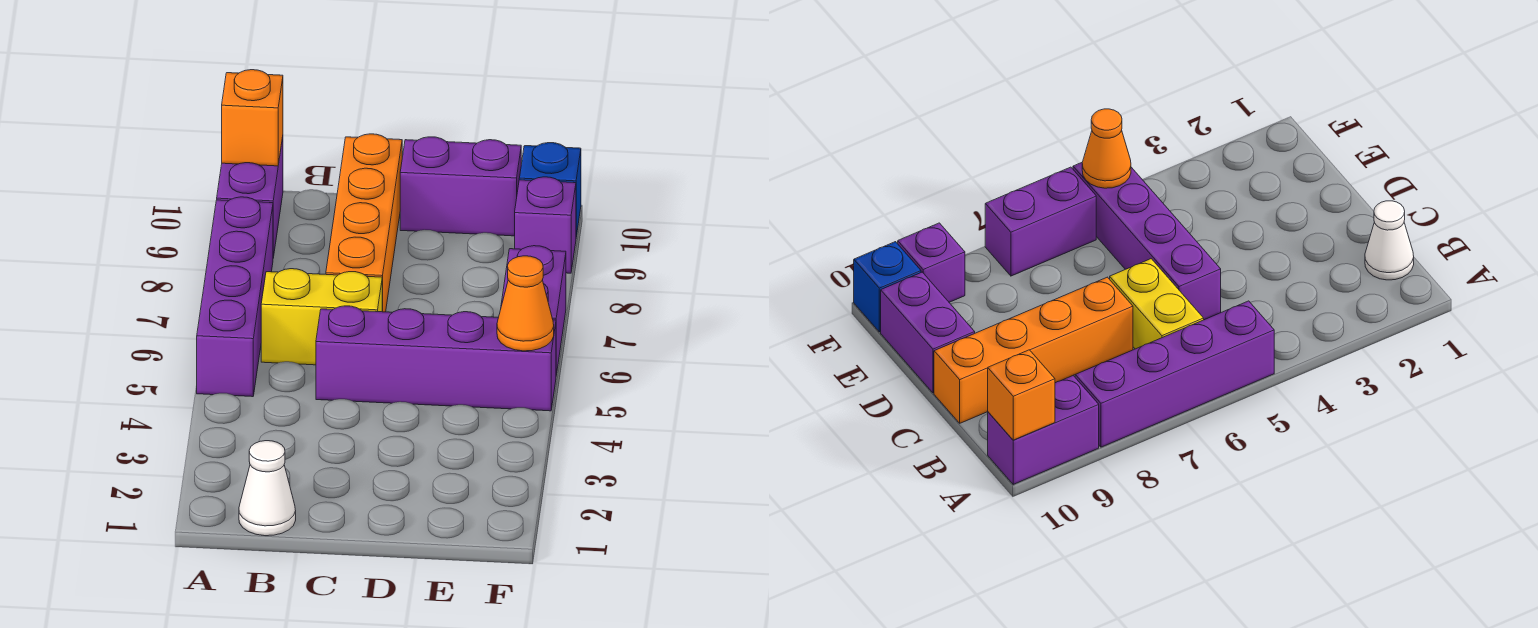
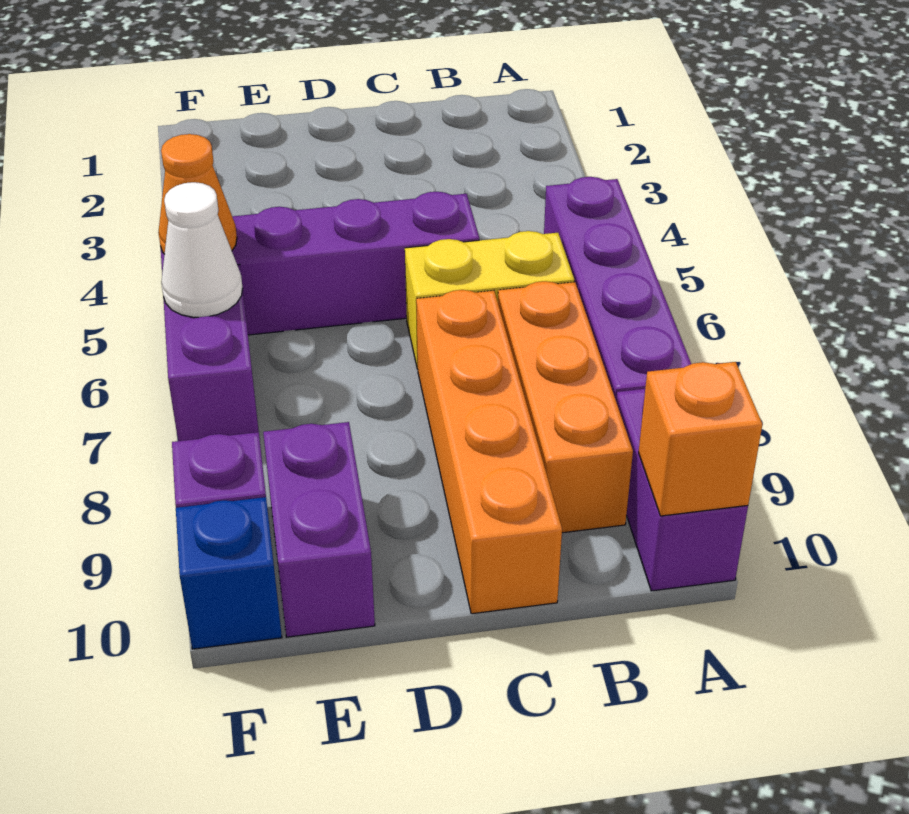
white 1x1 cone [239,441,296,536] -> white 1x1 cone moved to [161,182,243,317]
none -> orange 1x3 brick [498,281,633,533]
purple 1x2 brick [400,137,521,236] -> purple 1x2 brick turned to [263,422,375,637]

